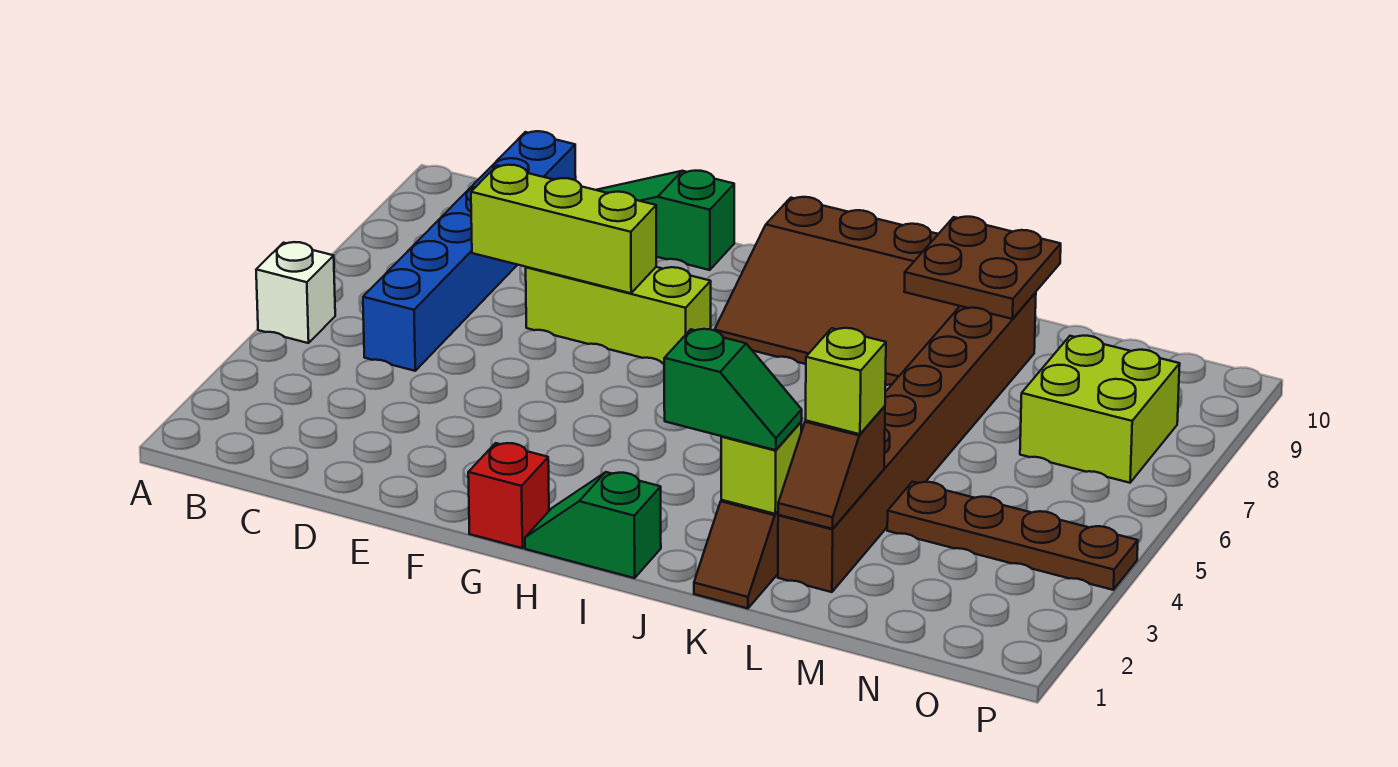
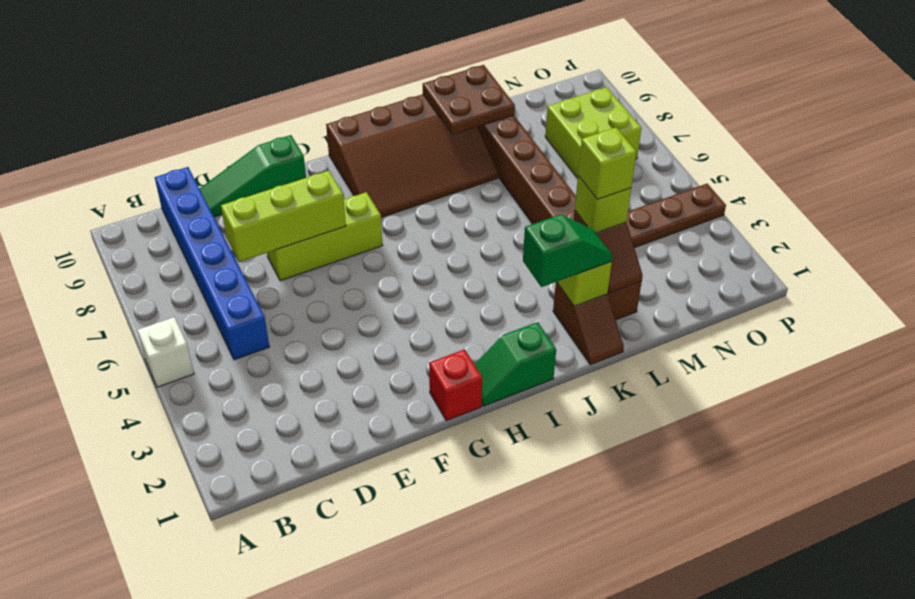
none -> lime 1x1 brick [578,128,636,200]

